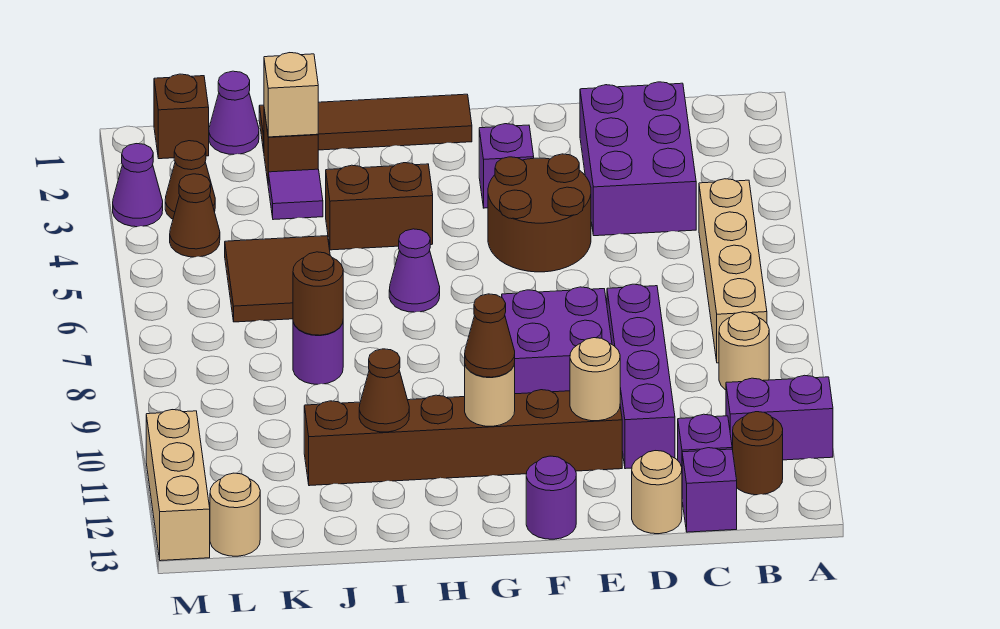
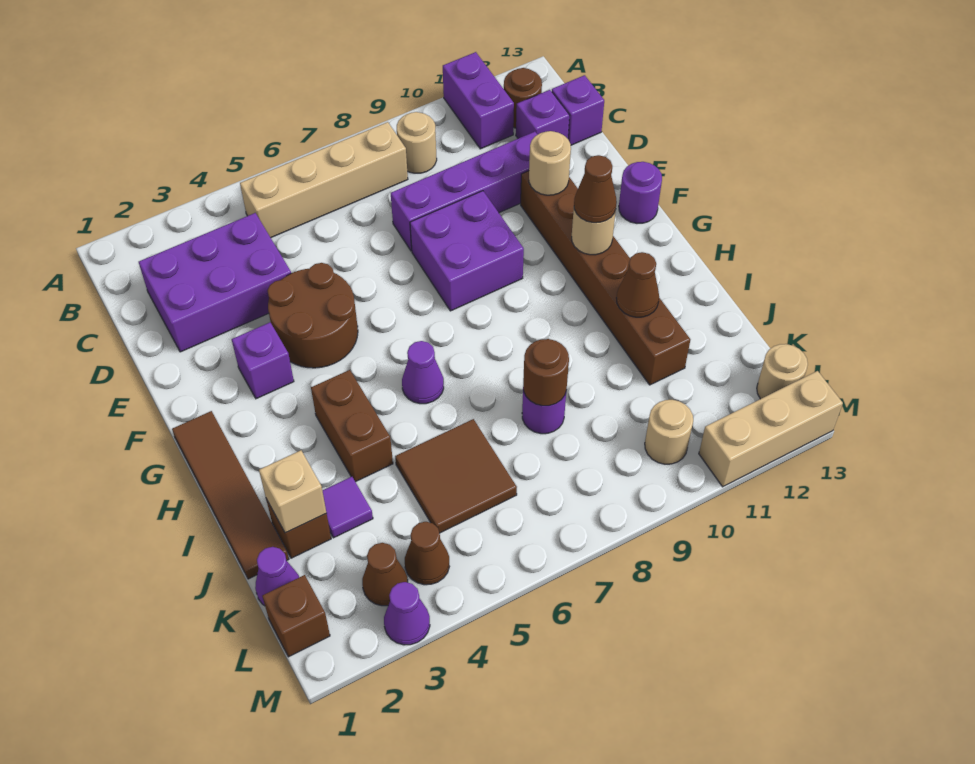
tan 1x1 round brick [632,451,682,534] -> tan 1x1 round brick moved to [645,400,693,464]

